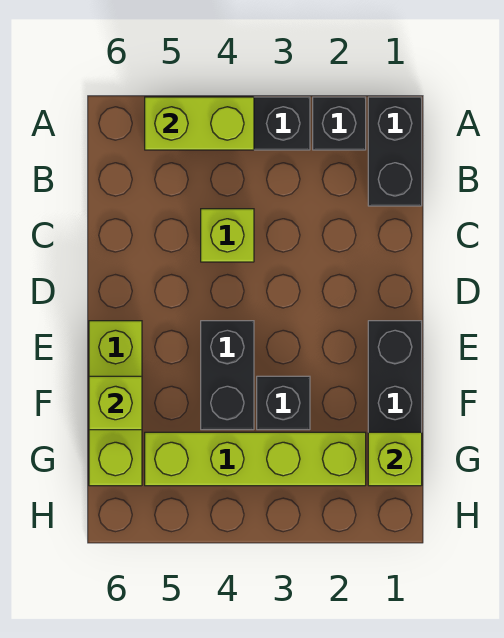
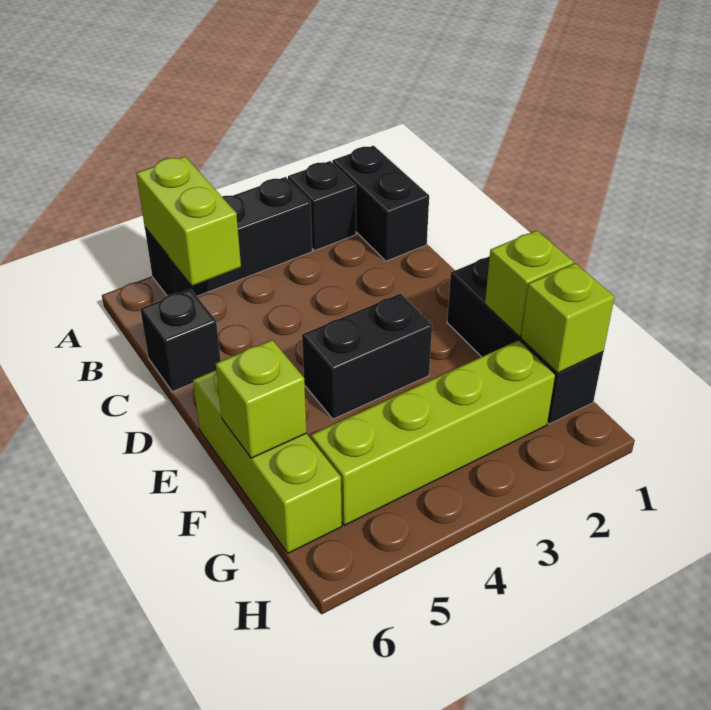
lime 1x2 brick [145,97,254,150] -> lime 1x2 brick turned to [136,156,241,286]
lime 1x1 brick [201,209,254,262] -> lime 1x1 brick moved to [485,230,573,337]
black 1x2 brick [201,321,254,430] -> black 1x2 brick turned to [302,293,432,419]
black 1x1 brick [257,376,310,430] -> black 1x1 brick moved to [140,289,221,392]

